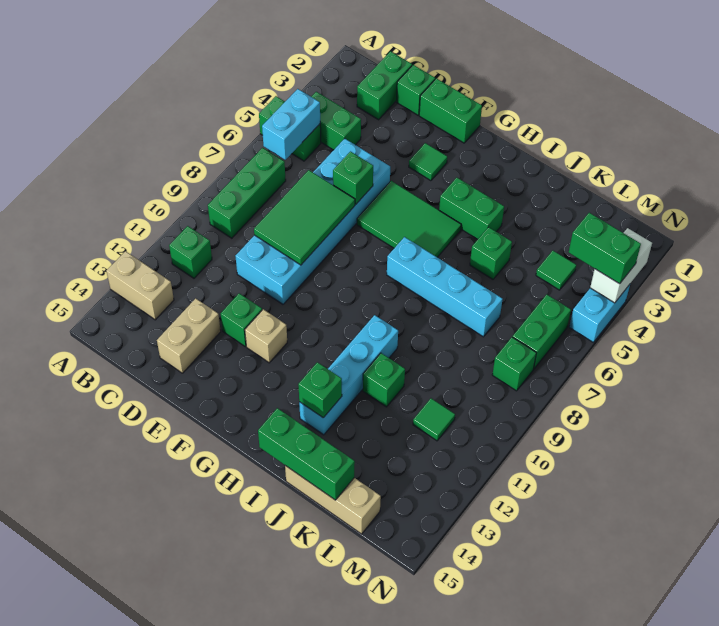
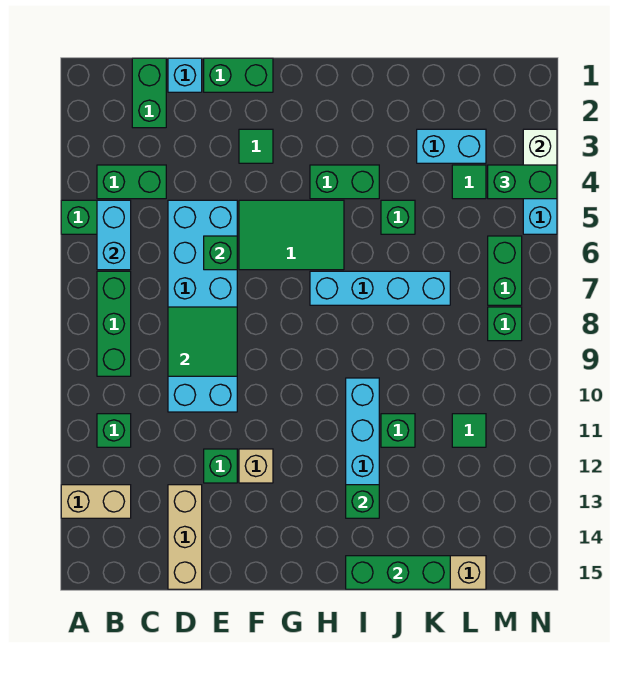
green 1x1 brick [396,65,435,115] -> cyan 1x1 brick [168,58,202,92]
green 2x3 tile [254,170,355,265] -> green 2x2 tile [168,307,237,376]
tan 1x2 brick [157,298,221,373] -> tan 1x3 brick [168,485,202,589]
none -> cyan 1x2 brick [417,129,486,163]

